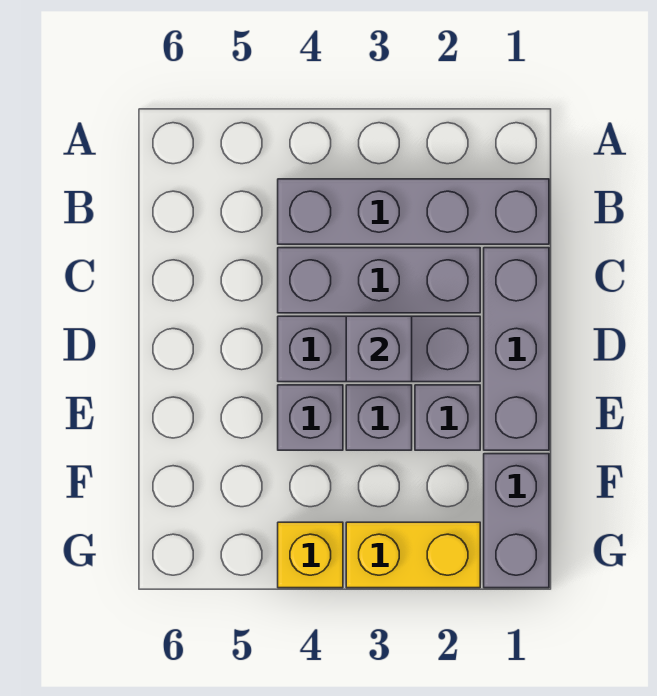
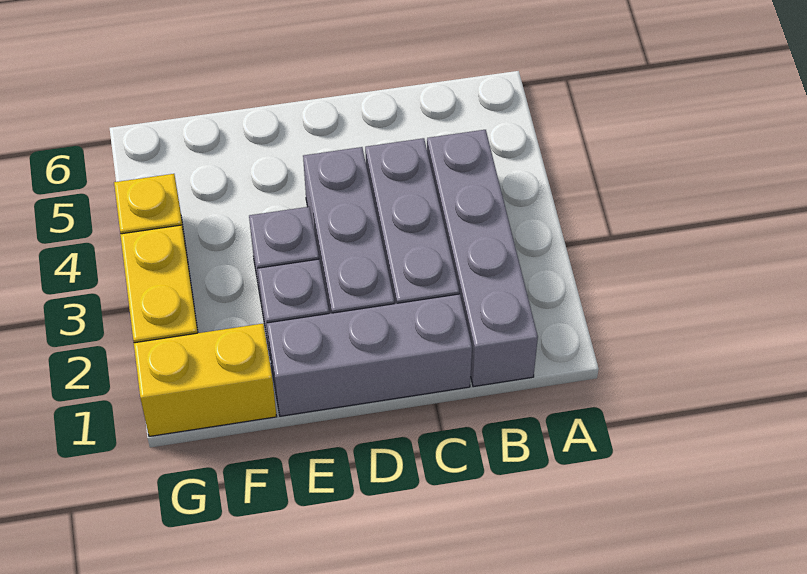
grey 1x1 brick [346,316,412,382] -> none
grey 1x1 brick [278,385,343,450] -> none
grey 1x2 brick [484,454,549,588] -> yellow 1x2 brick [134,324,277,437]

